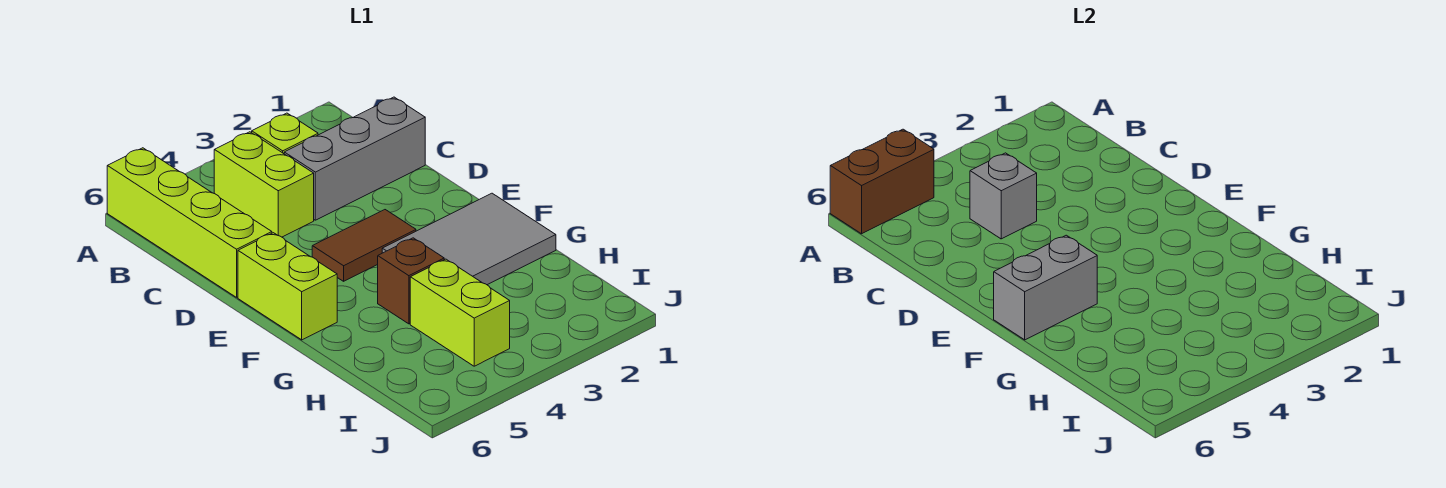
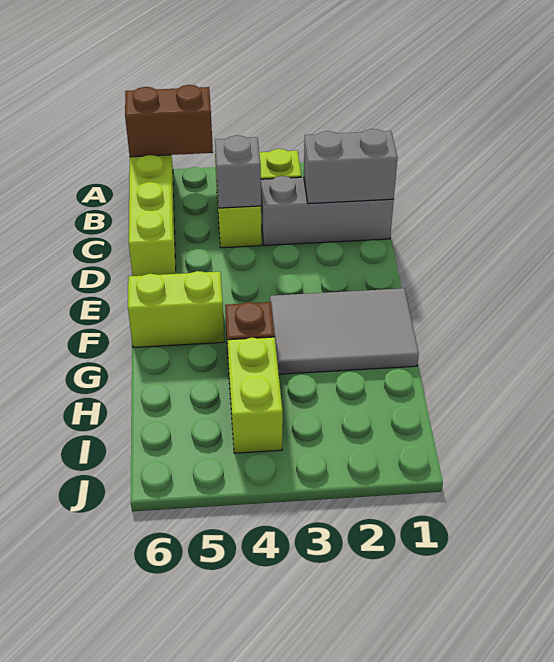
brown 1x2 tile [312,210,416,281] -> none
lime 1x2 brick [238,233,337,340] -> lime 1x2 brick turned to [128,271,224,348]
grey 1x2 brick [994,235,1097,340] -> grey 1x2 brick moved to [304,129,398,204]

